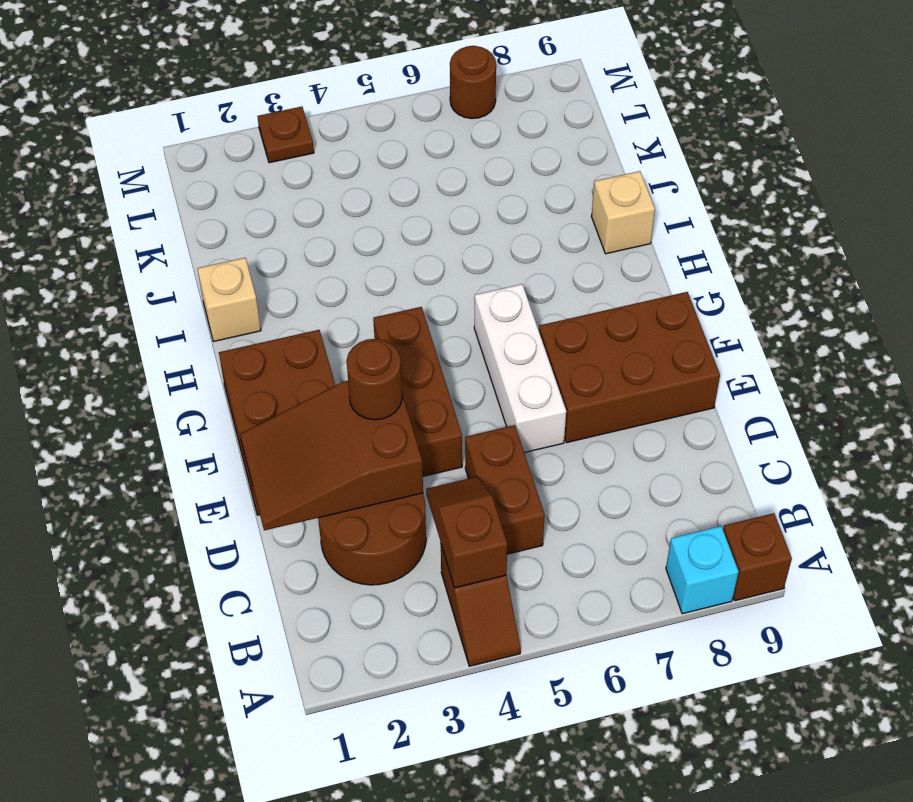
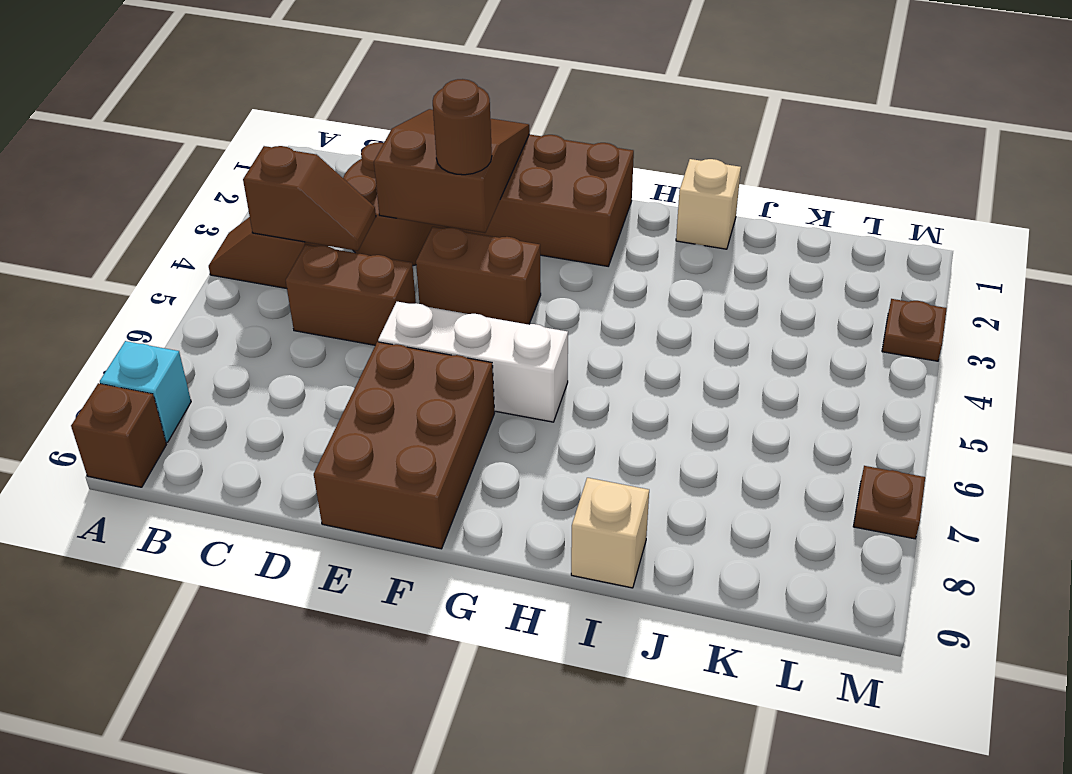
brown 1x3 brick [373,307,462,476] -> brown 1x2 brick [416,227,541,324]
brown 1x1 round brick [450,46,496,119] -> brown 1x1 plate [853,466,925,539]

